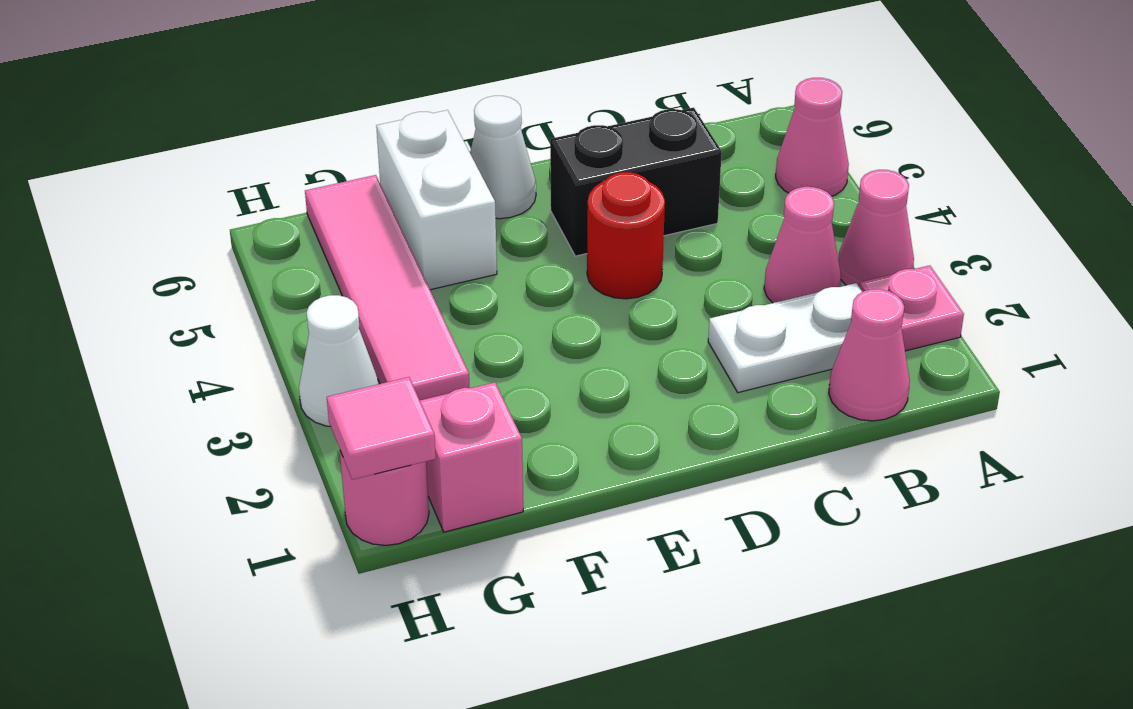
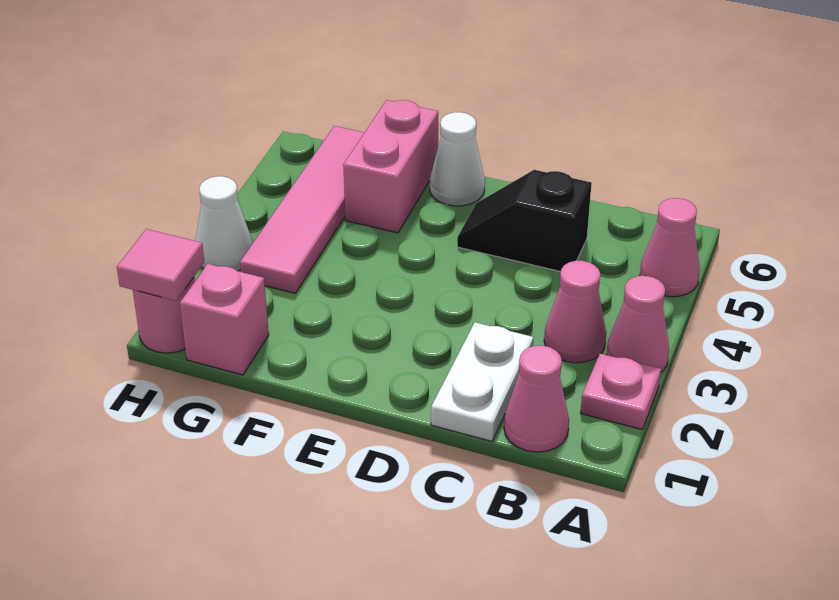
white 1x2 plate [708,283,862,393] -> white 1x2 plate turned to [431,322,534,441]
black 1x2 brick [550,108,722,256] -> black 1x2 slope [457,170,592,272]
red 1x1 round brick [587,172,665,299] -> none
white 1x2 brick [376,110,497,290] -> pink 1x2 brick [343,100,438,233]

